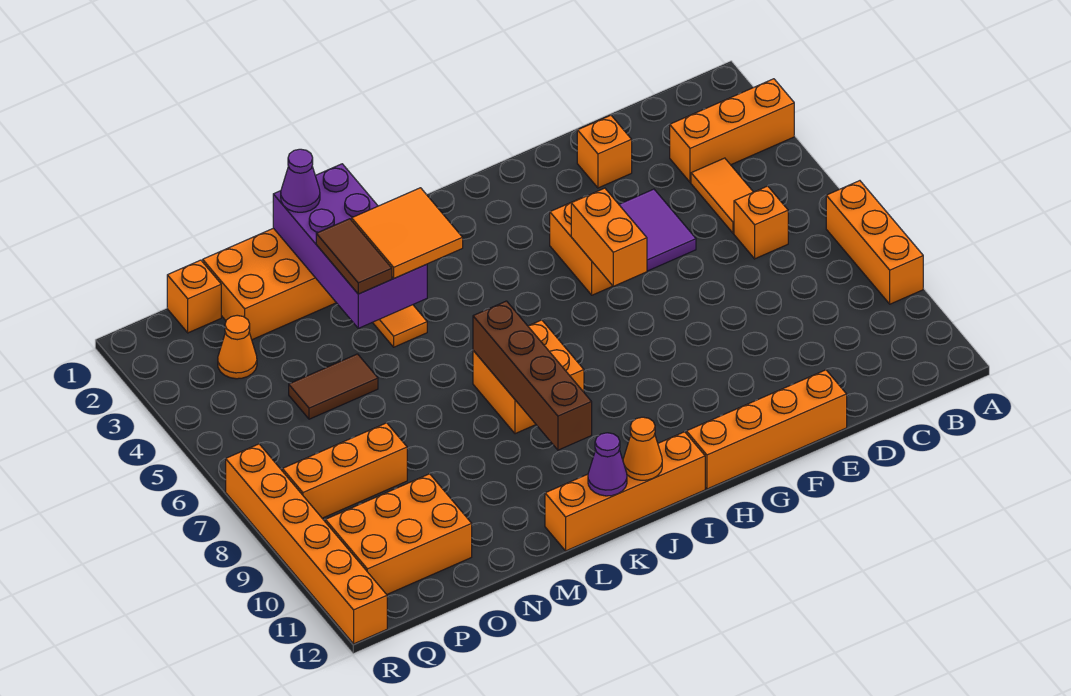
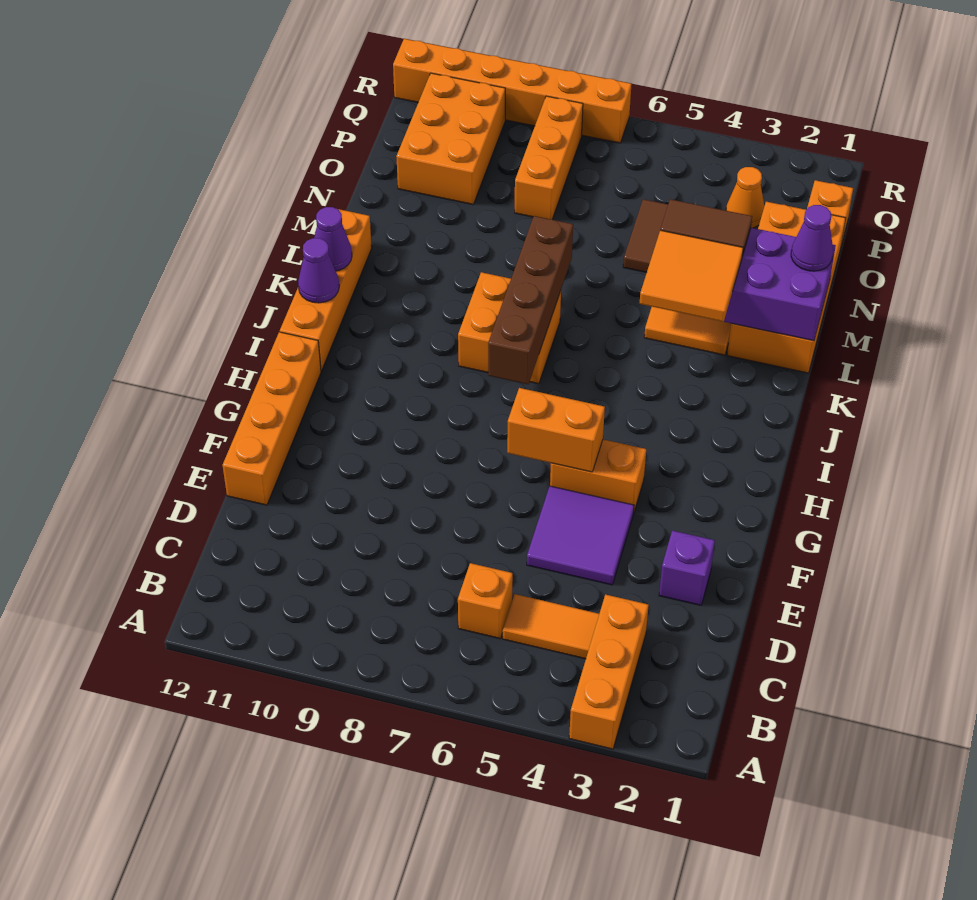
orange 1x3 brick [826,181,923,304] -> none
orange 1x1 brick [577,115,632,188] -> purple 1x1 brick [659,531,715,605]
orange 1x1 cone [623,417,662,480] -> purple 1x1 cone [298,238,339,303]
brown 1x4 brick [473,301,592,450] -> brown 1x4 brick turned to [488,216,573,384]

